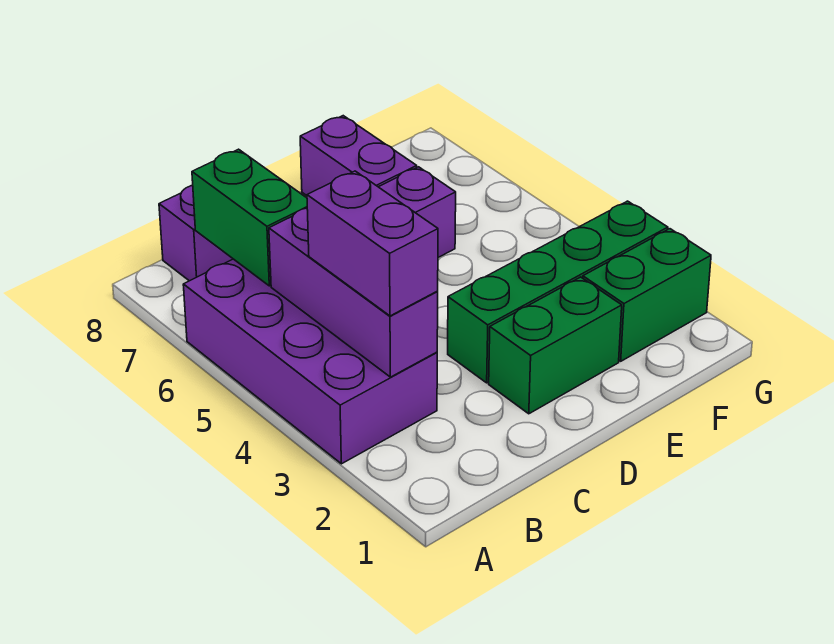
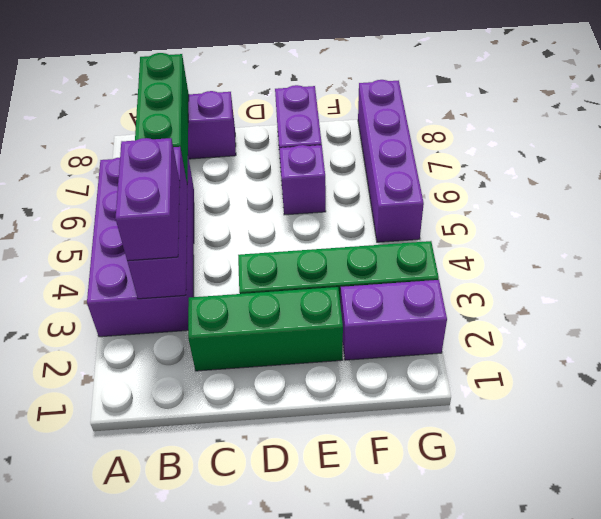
green 1x2 brick [192,149,307,286] -> green 1x3 brick [135,53,189,183]
green 1x2 brick [489,277,622,414] -> green 1x3 brick [188,287,343,371]
green 1x2 brick [583,229,711,361] -> purple 1x2 brick [341,280,447,360]
none -> purple 1x4 brick [358,80,424,242]

